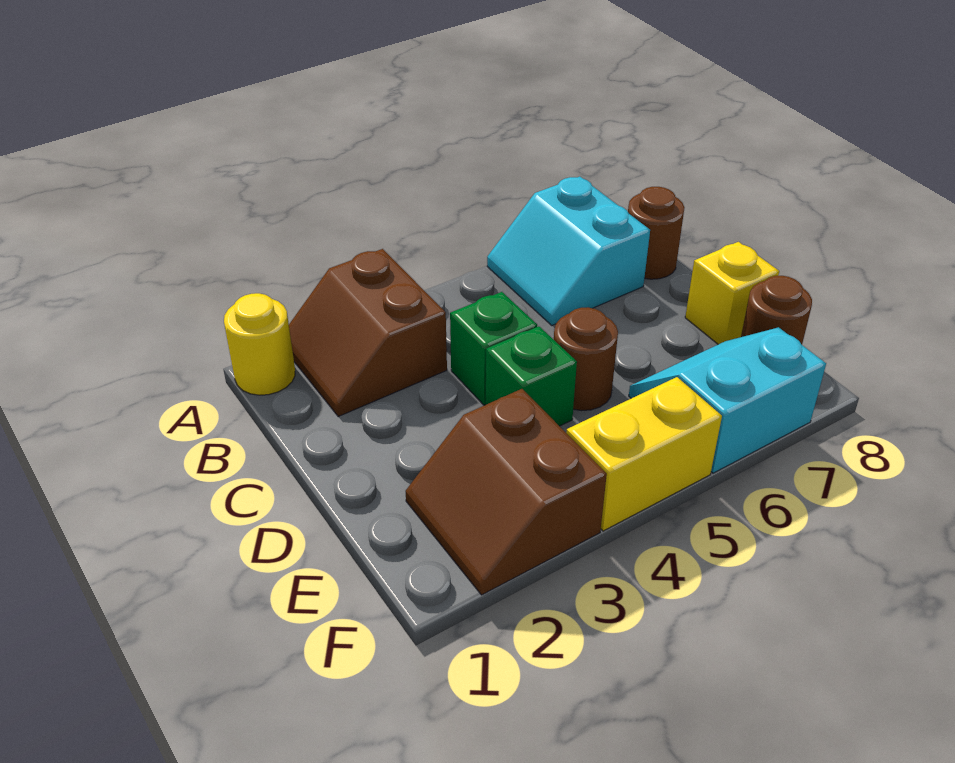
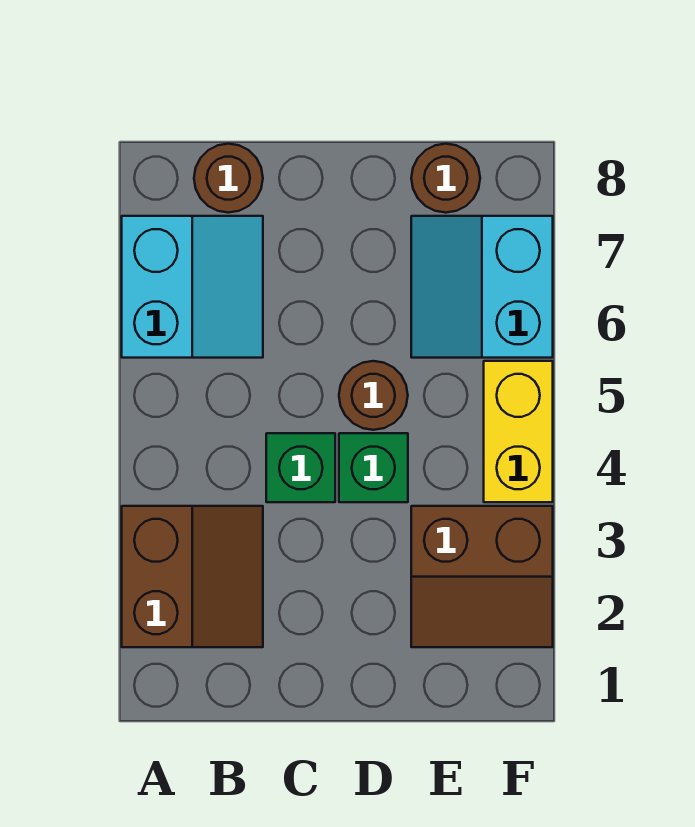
yellow 1x1 round brick [224,293,295,395] -> none
brown 2x2 slope [289,249,447,417] -> brown 2x2 slope turned to [122,506,263,647]
cyan 2x2 slope [487,177,650,325] -> cyan 2x2 slope turned to [122,216,263,358]
yellow 1x1 brick [685,242,779,344] -> none

